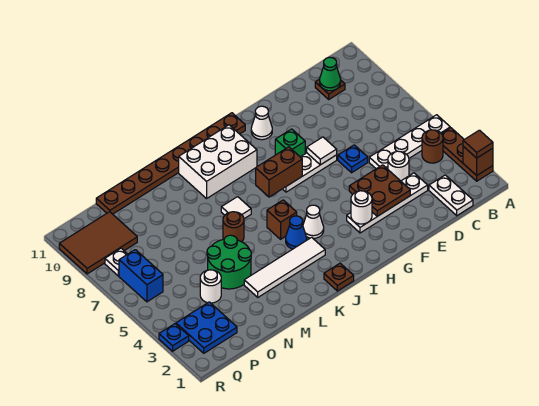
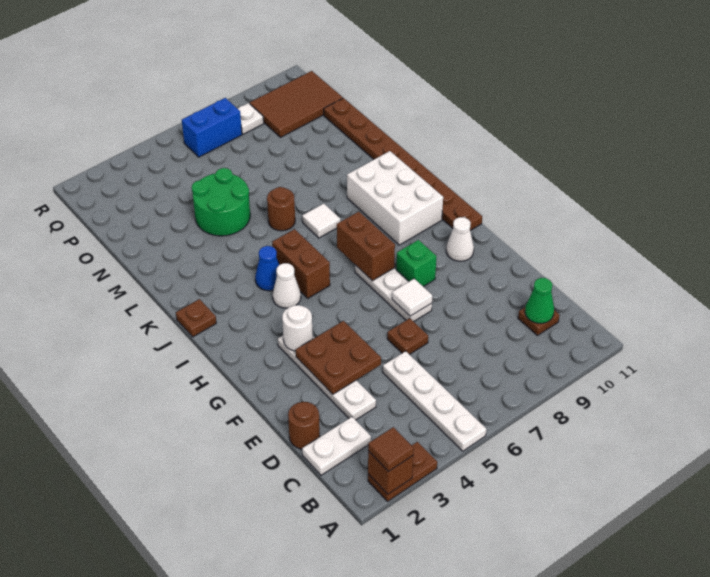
brown 1x3 plate [441,128,493,181] -> brown 1x2 plate [368,442,437,501]
brown 1x1 round brick [422,130,443,163] -> brown 1x1 round brick moved to [288,402,320,449]
white 1x1 round brick [388,151,409,181] -> none
blue 1x1 plate [338,145,368,173] -> brown 1x1 plate [387,318,428,355]
white 1x4 tile [244,237,325,297] -> none
brown 1x1 brick [267,200,297,239] -> brown 1x2 brick [272,229,330,298]
white 1x1 round brick [200,270,221,303] -> none
blue 2x2 plate [176,302,237,353] -> none
brown 2x3 tile [59,212,137,274] -> brown 2x3 tile turned to [250,71,343,137]
blue 1x1 plate [159,324,189,351] -> none

